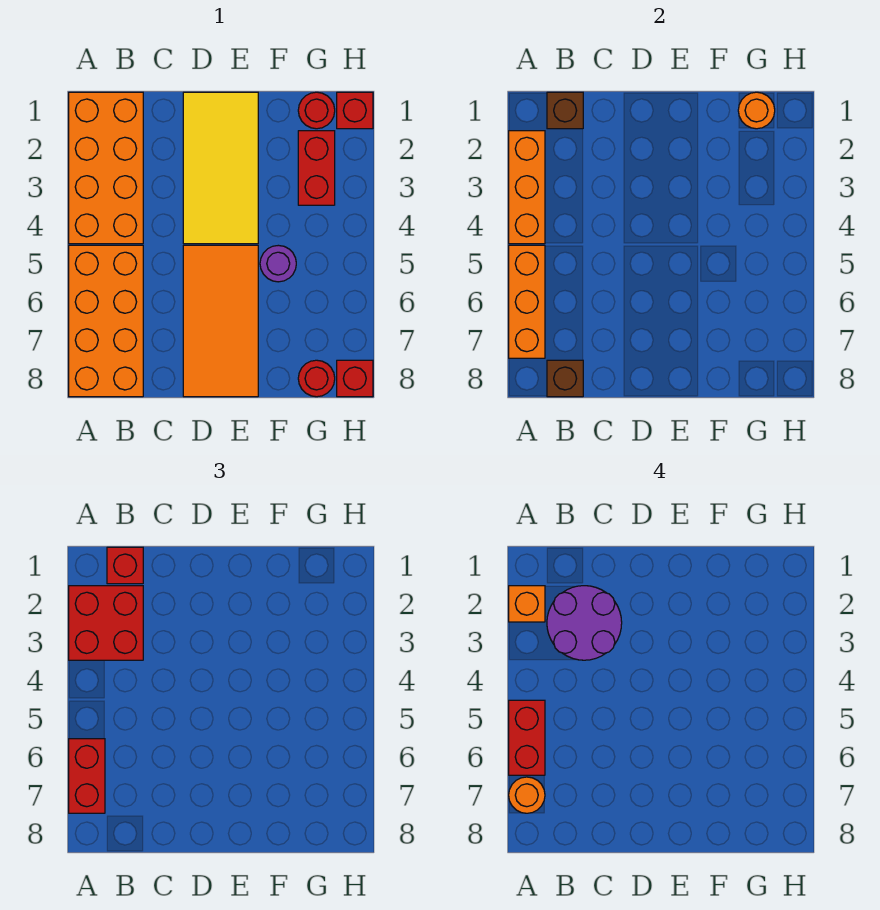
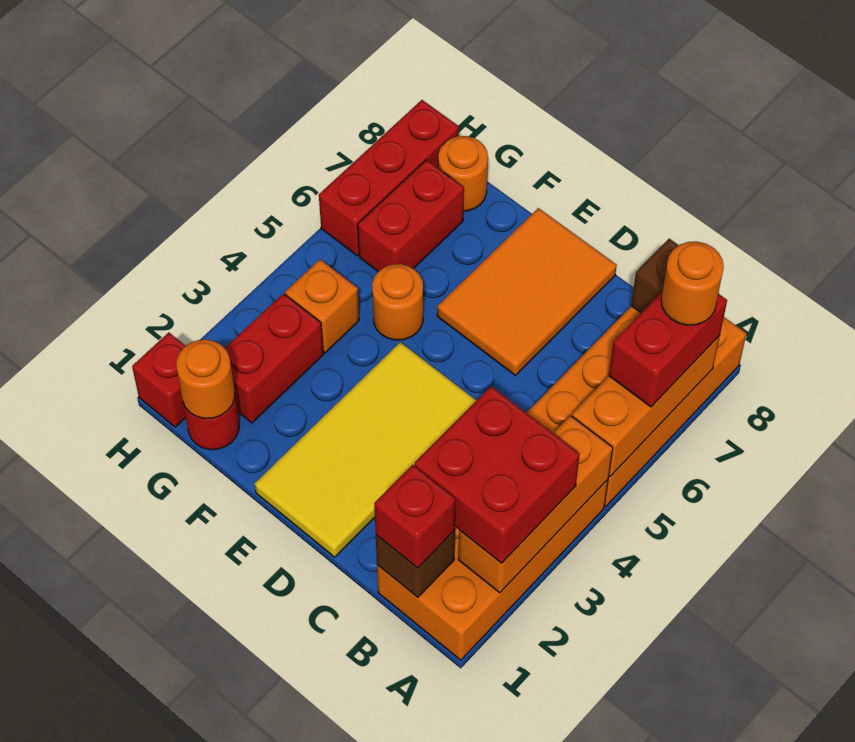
orange 1x1 brick [509,586,545,622] -> orange 1x1 brick moved to [285,259,359,353]
red 1x2 brick [509,700,545,775] -> red 1x2 brick moved to [358,160,464,271]
purple 2x2 round brick [547,586,622,660] -> none
orange 2x4 tile [183,245,258,397] -> orange 2x3 tile [437,208,617,376]
purple 1x1 round brick [260,245,296,282] -> orange 1x1 round brick [372,264,423,340]
red 1x1 round brick [298,360,335,397] -> orange 1x1 round brick [438,136,488,211]
red 1x1 brick [337,360,373,397] -> red 1x3 brick [319,100,459,256]

